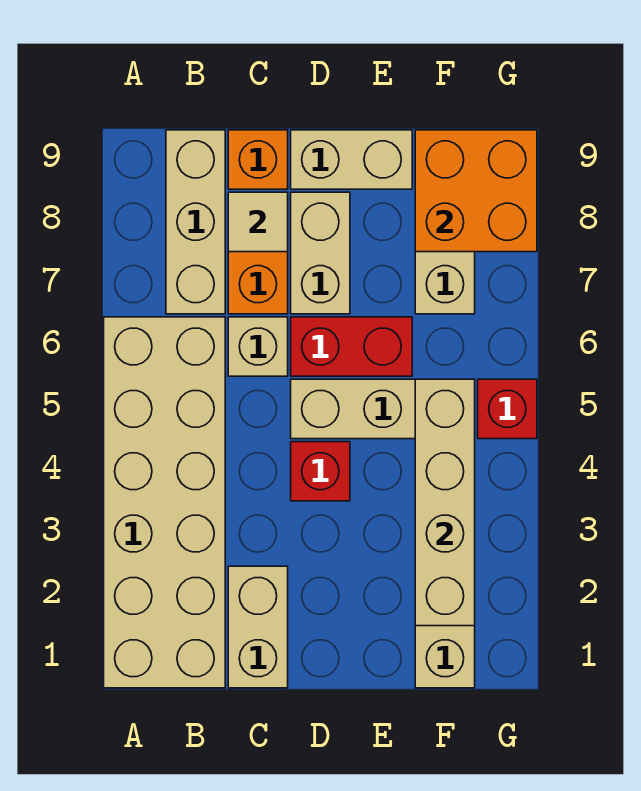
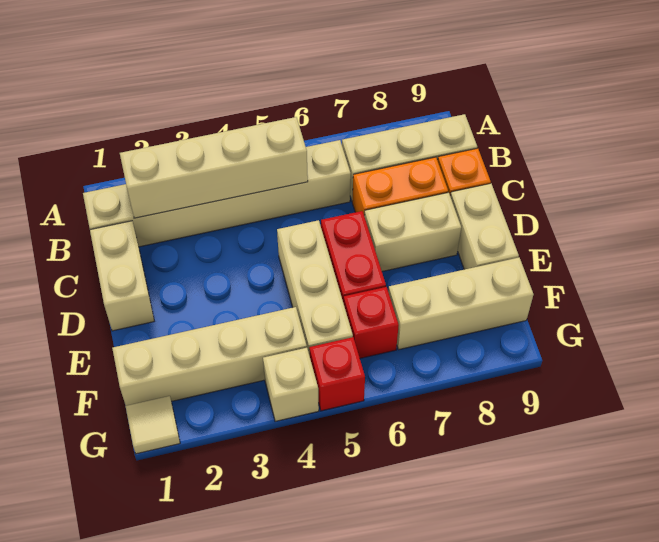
tan 2x6 brick [104,317,225,688] -> tan 1x6 brick [83,140,351,247]
tan 1x2 brick [228,566,288,688] -> tan 1x2 brick turned to [90,221,154,331]
tan 1x1 brick [228,317,288,376] -> tan 1x1 brick moved to [263,348,319,421]
tan 1x1 tile [228,192,288,252] -> tan 1x1 tile moved to [125,396,180,454]
red 1x1 brick [291,442,350,501] -> red 1x1 brick moved to [344,287,399,358]
tan 1x4 brick [415,379,475,626] -> tan 1x4 brick moved to [120,117,308,218]
orange 2x2 brick [415,130,537,252] -> none

